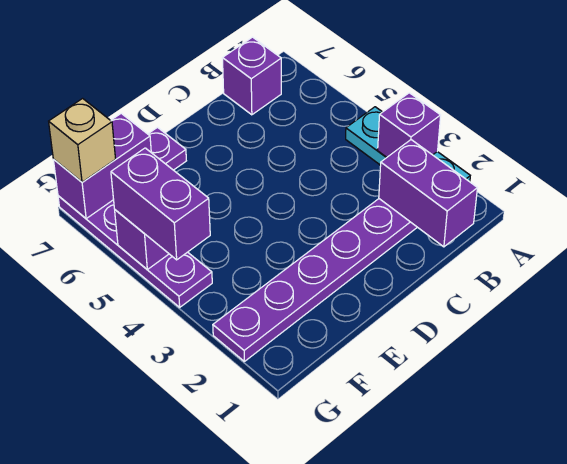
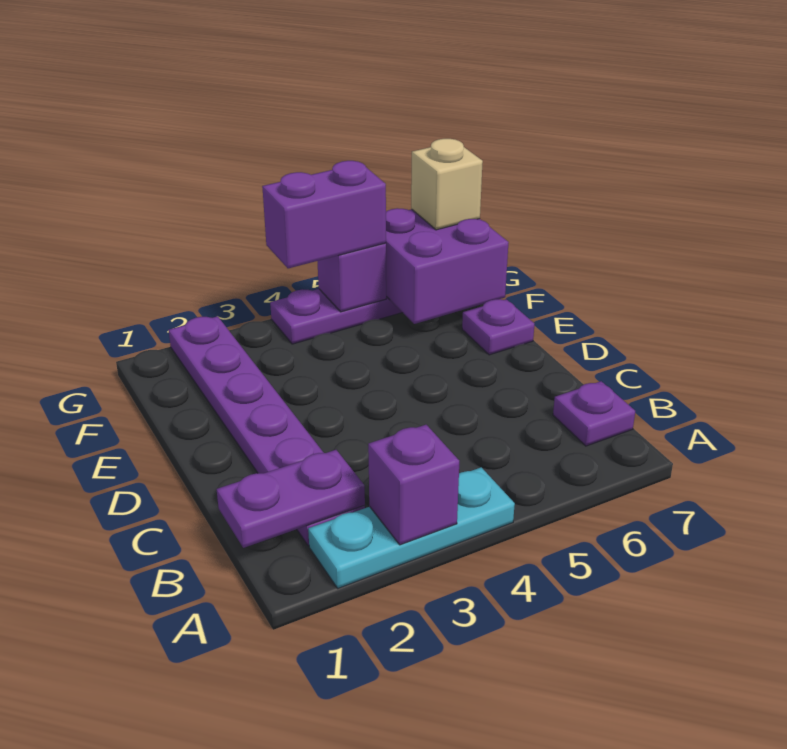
purple 1x2 brick [379,140,477,247] -> purple 1x2 plate [217,450,365,548]
purple 1x1 brick [223,37,281,115] -> purple 1x1 plate [553,381,635,446]
purple 1x2 brick [53,113,151,219] -> purple 2x2 brick [386,208,509,324]

